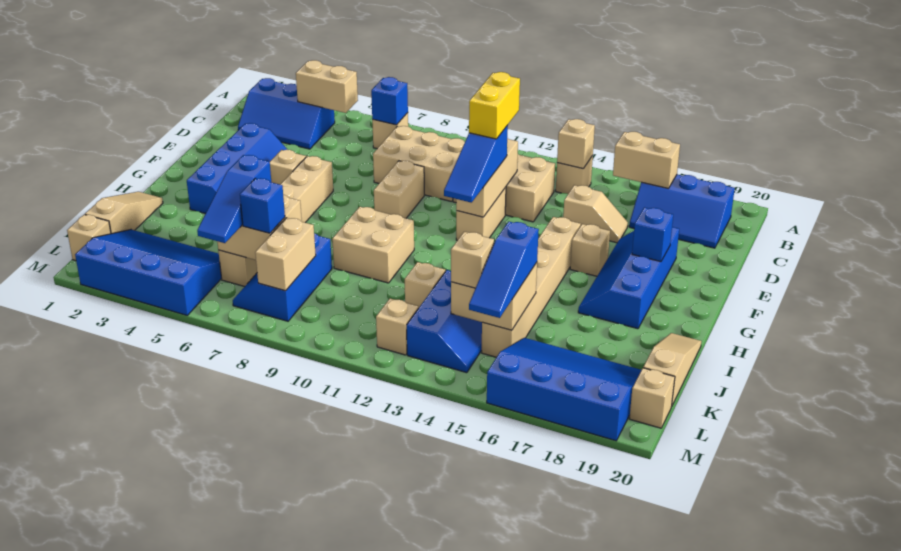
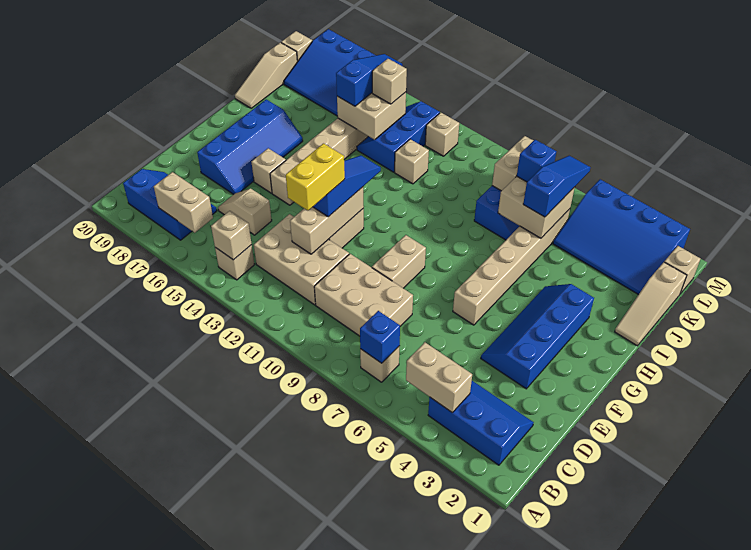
tan 1x1 brick [270,150,306,184] -> none
blue 1x1 brick [632,208,673,262] -> none
tan 2x2 brick [332,207,414,283] -> none

